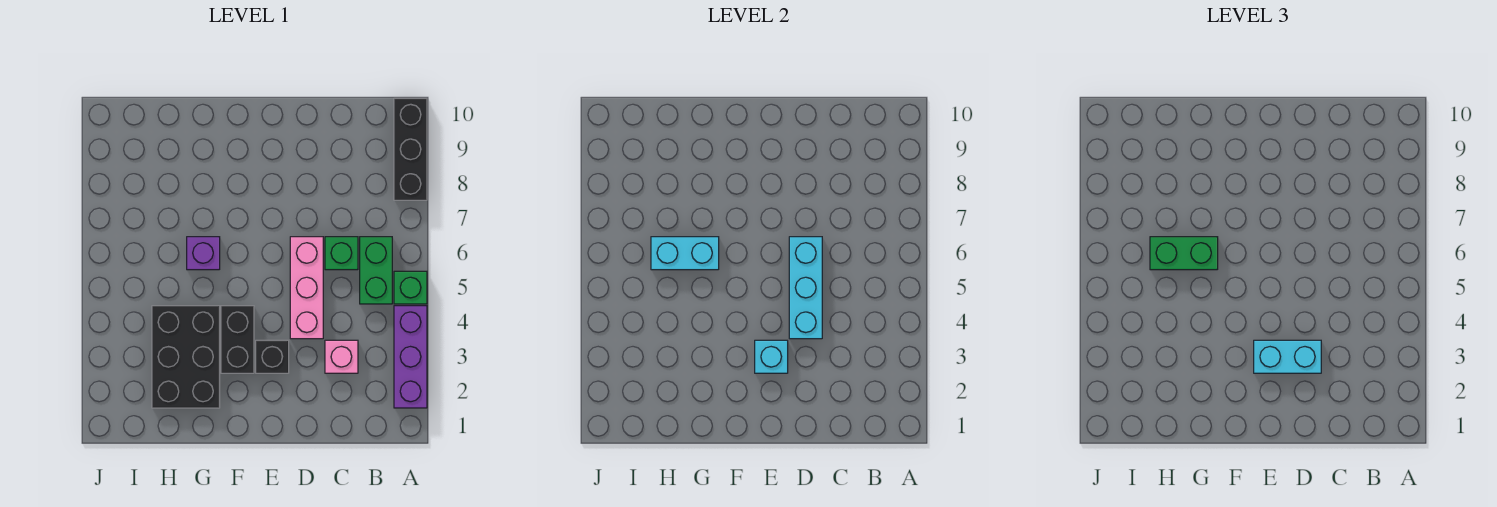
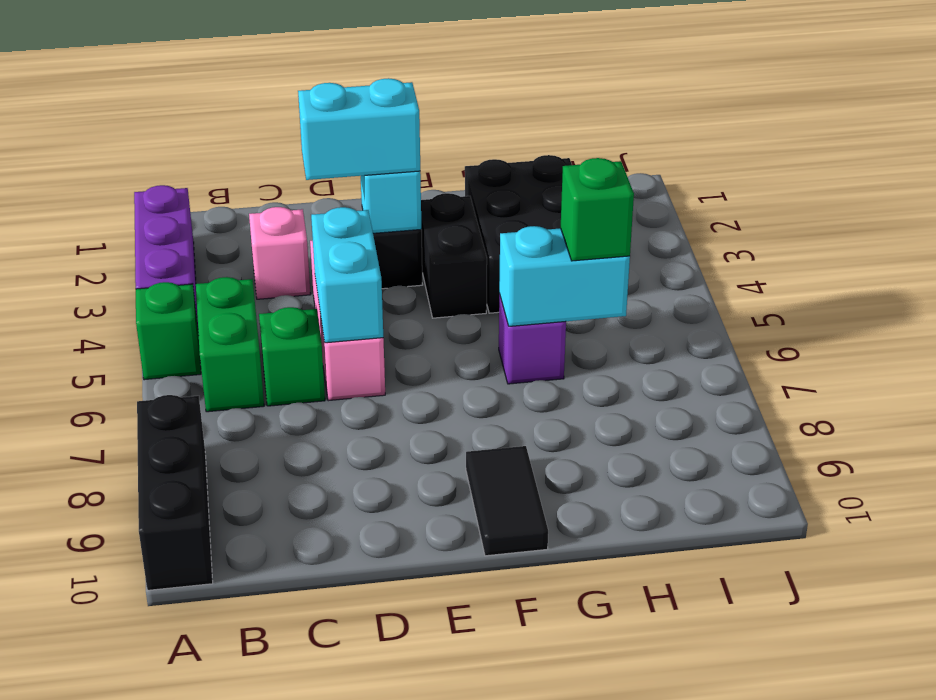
cyan 1x3 brick [789,237,822,339] -> cyan 1x2 brick [311,207,383,343]
none -> black 1x2 tile [466,446,548,556]
green 1x2 brick [1150,237,1218,270] -> green 1x1 brick [561,158,634,261]

